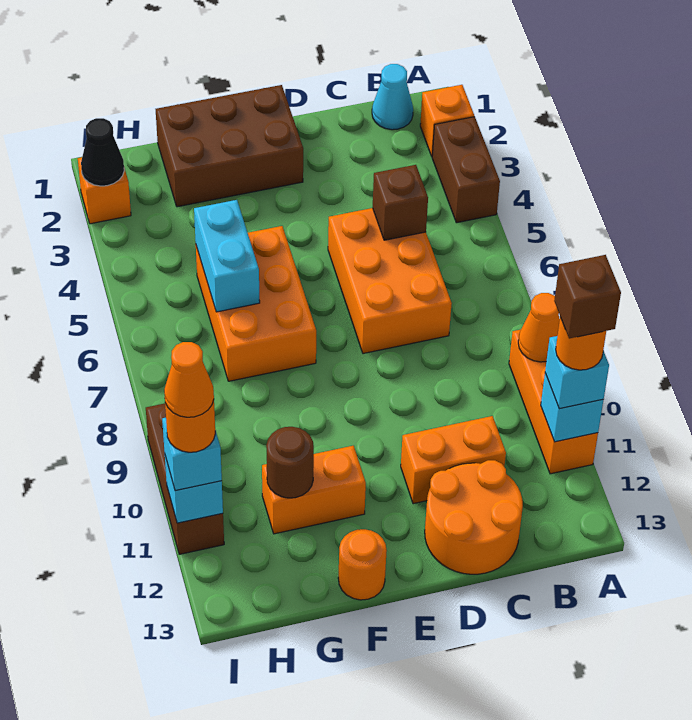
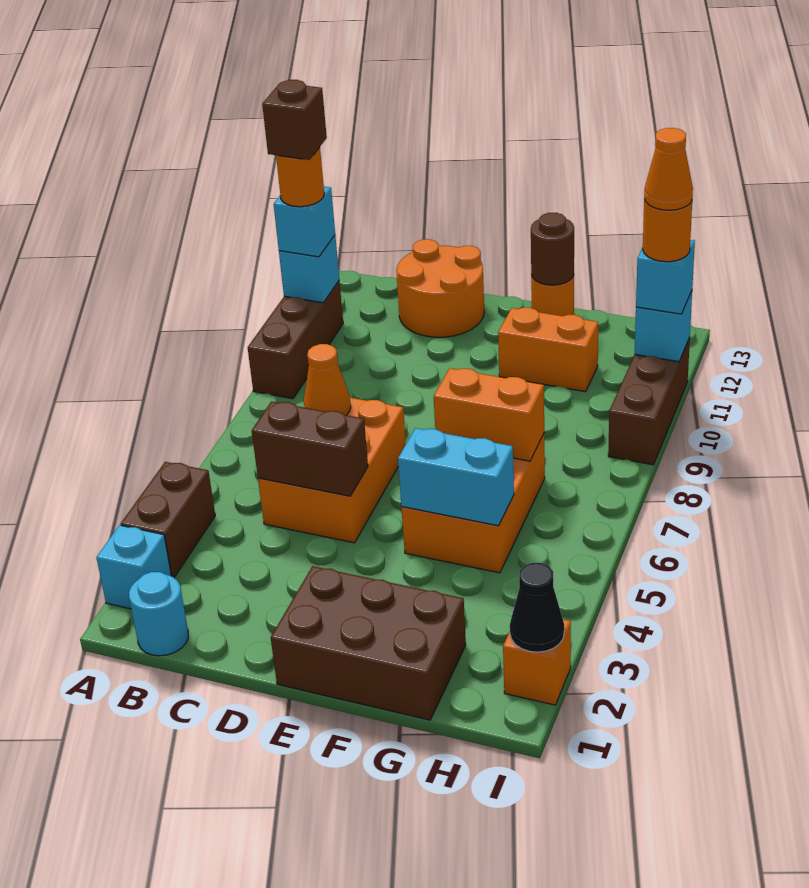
orange 1x1 brick [420,85,474,156] -> cyan 1x1 brick [96,525,171,609]
orange 1x3 brick [509,330,598,474] -> brown 1x3 brick [248,281,343,399]
orange 1x1 cone [518,293,560,362] -> orange 1x1 cone moved to [304,344,351,415]
cyan 1x1 cone [372,64,413,130] -> cyan 1x1 round brick [129,572,188,656]
brown 1x1 brick [373,165,428,240] -> brown 1x2 brick [252,401,368,496]
orange 1x2 brick [401,416,506,504] -> orange 1x2 brick moved to [434,368,544,461]
cyan 1x2 brick [194,200,260,312] -> cyan 1x2 brick turned to [398,428,514,526]
brown 1x1 round brick [266,427,314,498] -> brown 1x1 round brick moved to [531,213,574,285]

